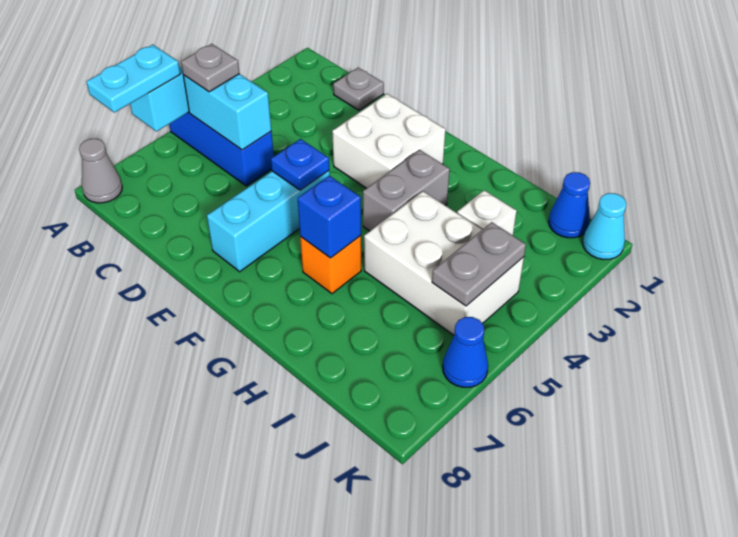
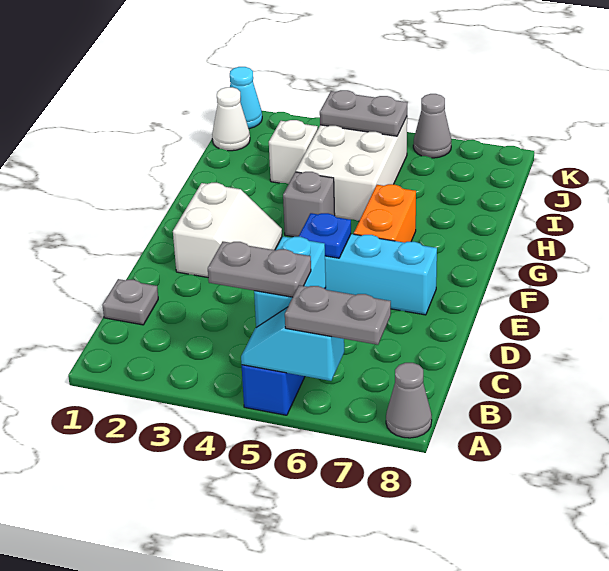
cyan 1x2 plate [87,45,180,113] -> grey 1x2 plate [285,285,391,345]
grey 1x1 plate [181,44,240,92] -> grey 1x2 plate [208,242,311,297]
white 2x2 brick [332,94,446,188] -> white 2x2 slope [173,183,282,277]
grey 1x2 brick [363,150,450,231] -> grey 1x1 brick [283,172,335,237]
orange 1x1 brick [300,236,361,294] -> orange 1x2 brick [354,184,416,243]
blue 1x1 brick [298,176,361,258] -> none
blue 1x1 cone [549,172,590,238] -> white 1x1 cone [212,87,250,151]
blue 1x1 cone [443,317,488,387] -> grey 1x1 cone [413,94,451,158]

